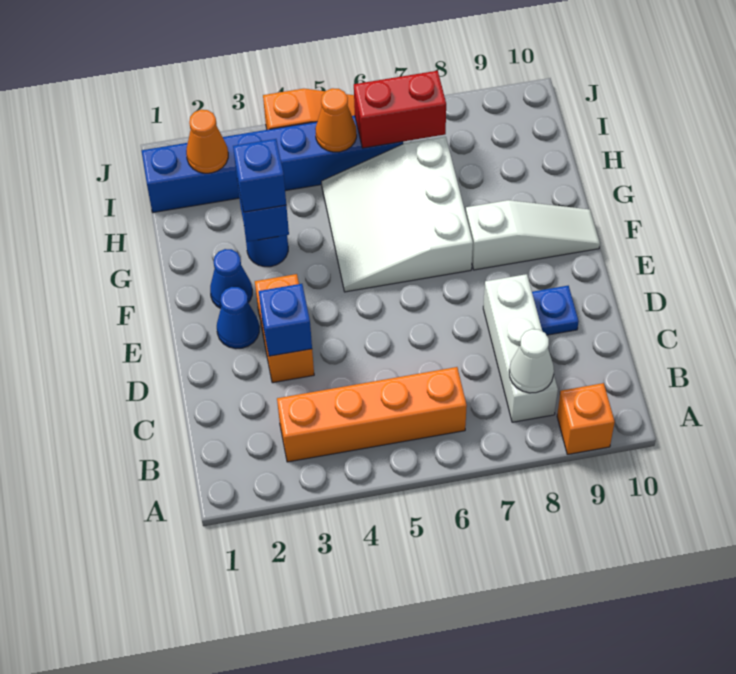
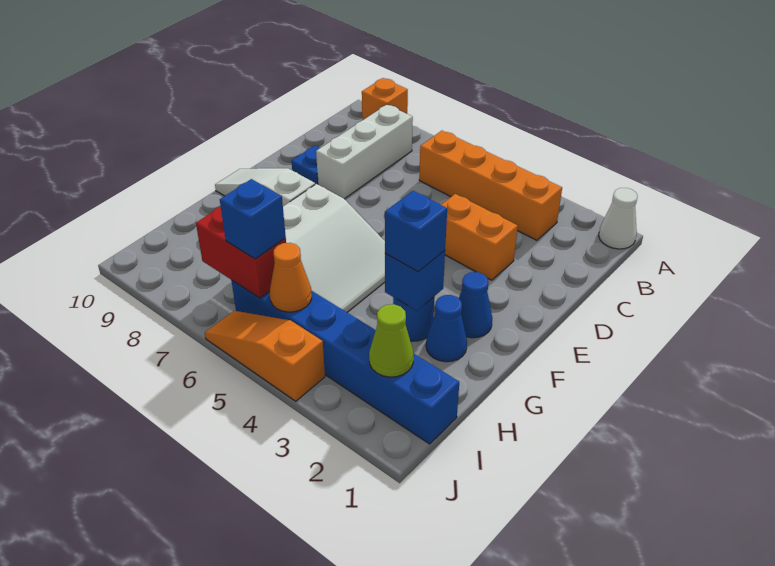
white 1x1 cone [509,329,554,393] -> white 1x1 cone moved to [599,188,638,249]
orange 1x2 brick [255,274,314,383] -> orange 1x2 brick turned to [441,194,518,280]
blue 1x1 brick [259,284,312,356] -> blue 1x1 brick moved to [220,179,286,259]
blue 1x1 cone [217,287,259,349] -> blue 1x1 cone moved to [426,295,467,362]
orange 1x1 cone [186,110,228,173] -> lime 1x1 cone [369,304,414,377]

